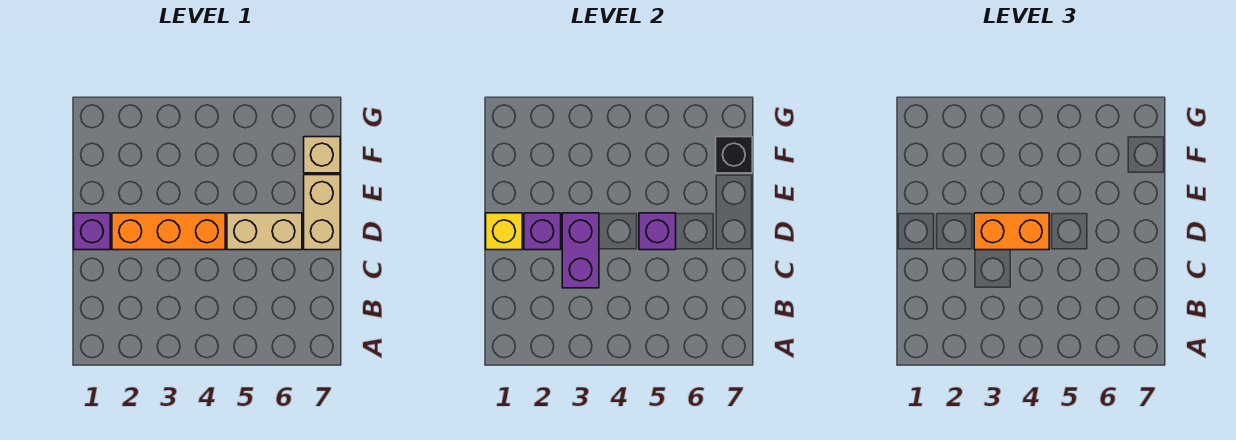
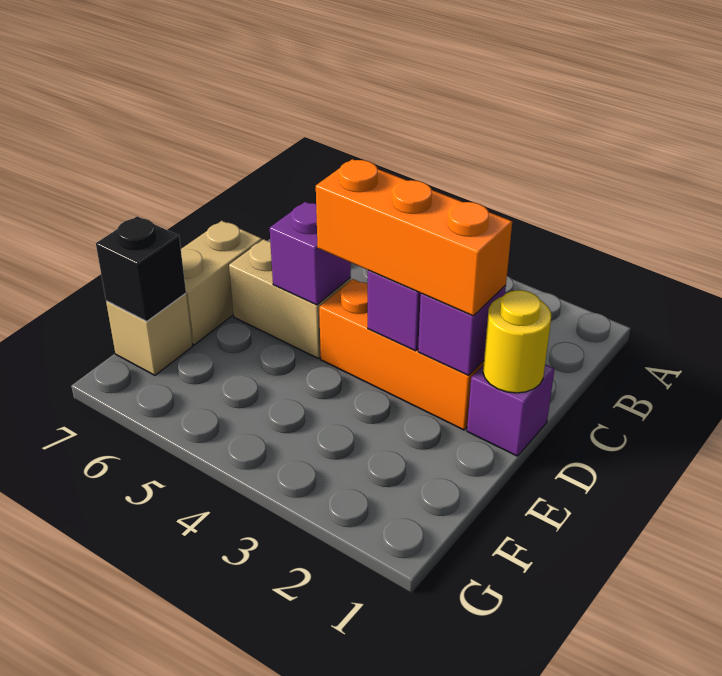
yellow 1x1 brick [486,213,522,250] -> yellow 1x1 round brick [483,290,551,393]
orange 1x2 brick [974,213,1049,250] -> orange 1x3 brick [316,159,512,316]

